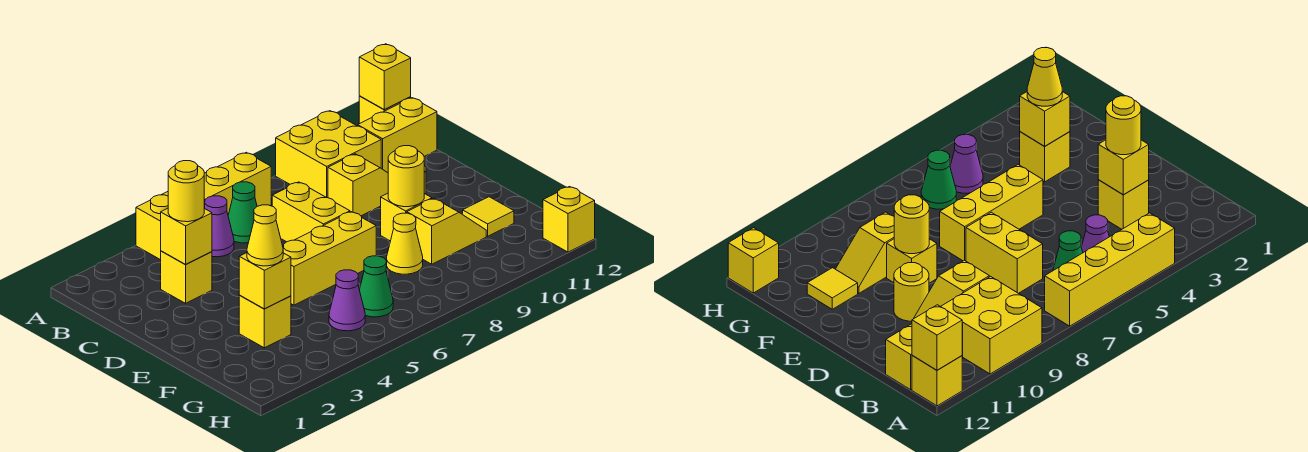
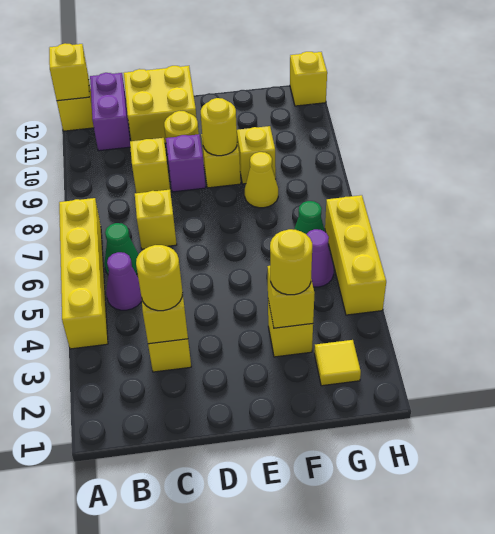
yellow 2x2 brick [276,111,381,198] -> yellow 2x2 brick moved to [124,66,196,143]
yellow 1x2 brick [358,98,437,173] -> purple 1x2 brick [90,73,130,151]
yellow 1x2 brick [272,182,350,242] -> yellow 1x1 brick [135,190,177,249]
none -> purple 1x1 brick [166,134,206,192]
yellow 1x3 brick [283,212,376,305] -> yellow 1x3 brick moved to [325,195,386,315]
yellow 1x1 cone [247,205,283,266] -> yellow 1x1 round brick [270,229,312,295]
yellow 1x1 tile [463,197,514,236] -> yellow 1x1 tile moved to [314,340,361,386]

